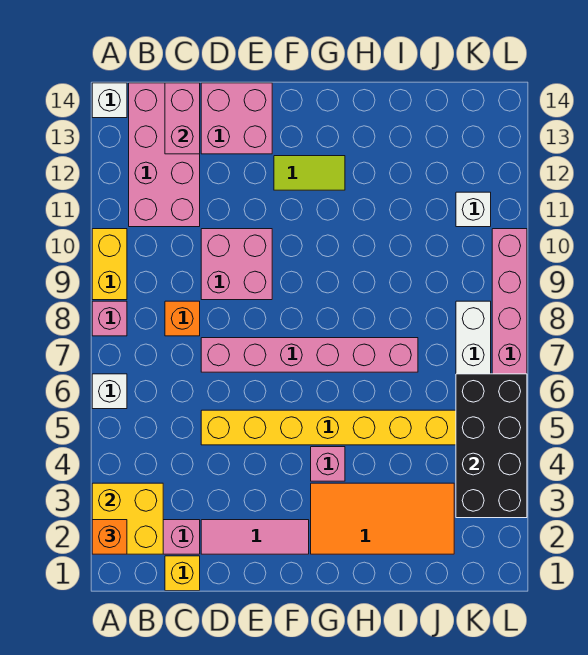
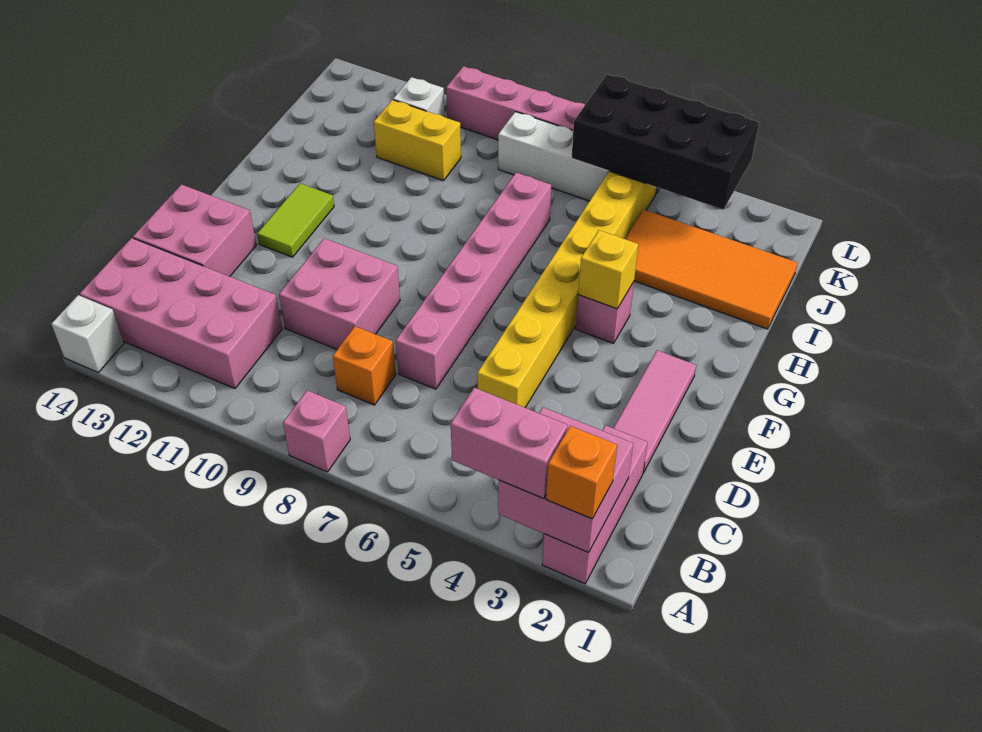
yellow 2x2 brick [92,483,163,554] -> pink 2x2 brick [498,407,633,553]
white 1x1 brick [92,374,127,409] -> none
yellow 1x2 brick [92,229,127,300] -> yellow 1x2 brick moved to [374,100,461,181]
yellow 1x1 brick [165,556,200,591] -> yellow 1x1 brick moved to [578,230,638,309]
pink 1x2 brick [165,83,200,154] -> pink 1x2 brick moved to [451,388,568,499]
orange 2x4 tile [311,483,454,554] -> orange 2x4 tile turned to [626,210,798,329]

